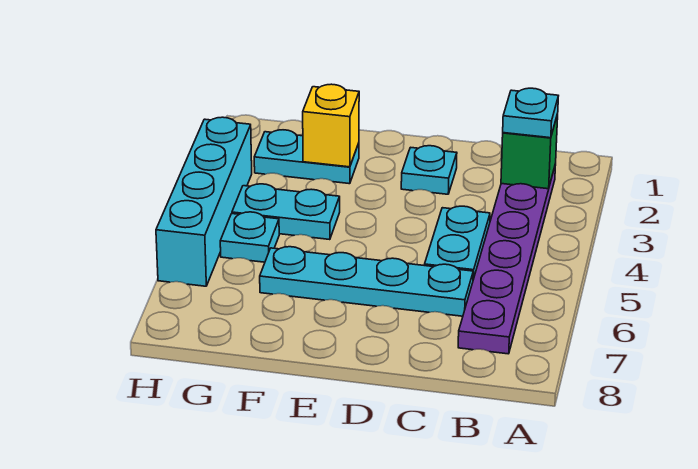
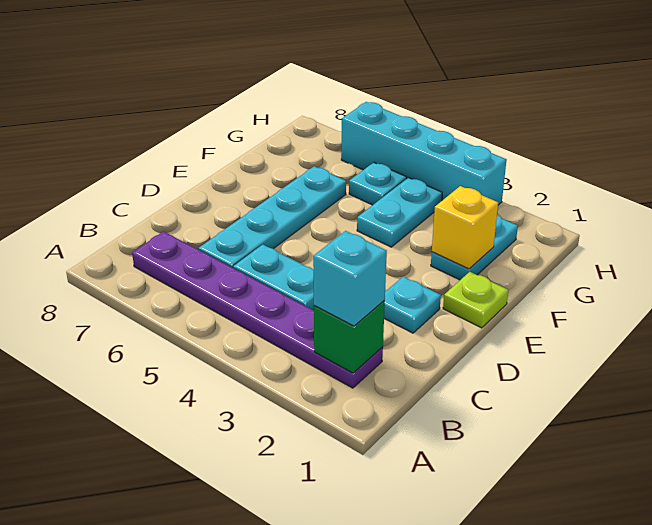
cyan 1x1 plate [503,88,558,138] -> cyan 1x1 brick [313,231,387,326]
none -> lime 1x1 plate [443,272,508,328]

